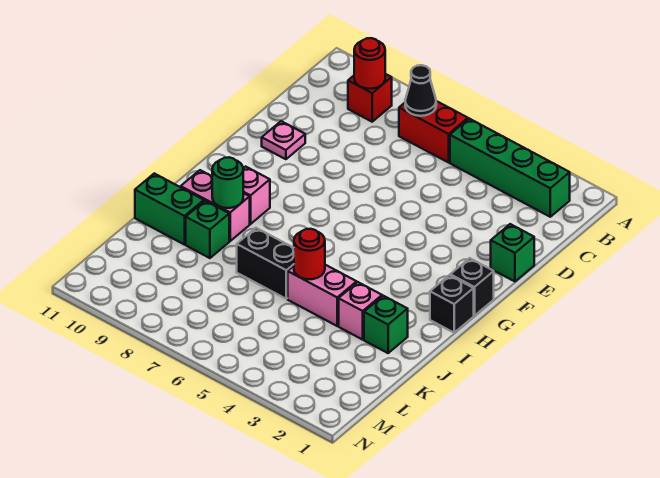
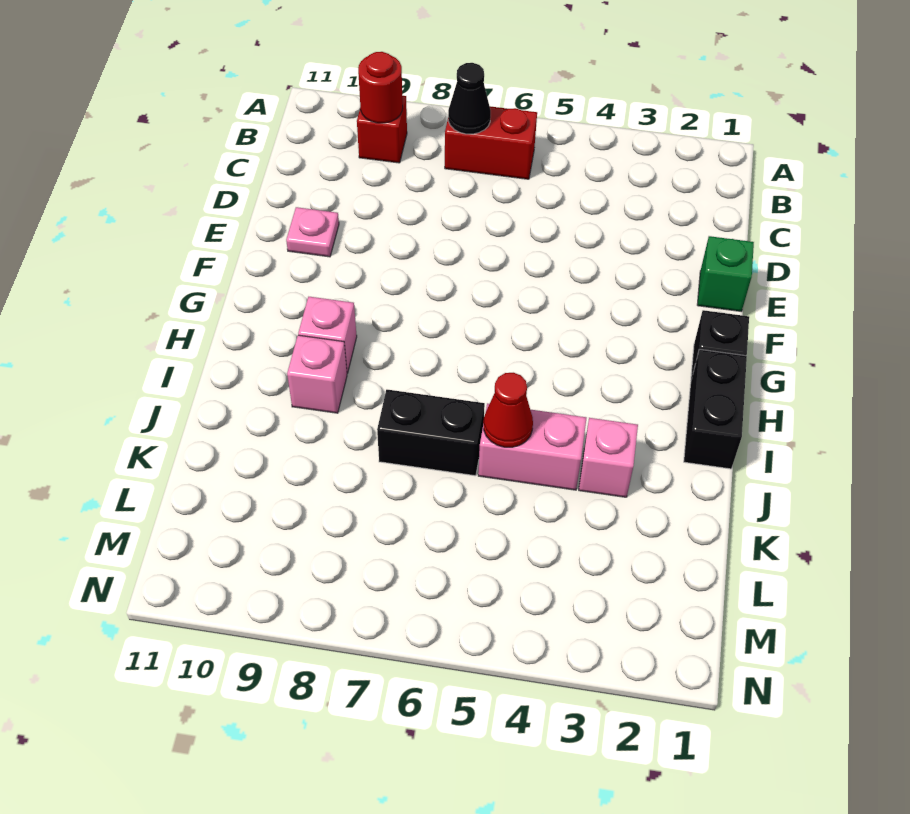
green 1x4 brick [450,119,570,217] -> none
black 1x1 brick [430,275,474,333] -> black 1x2 brick [684,349,747,469]
pink 1x2 brick [181,170,250,241] -> pink 1x1 brick [287,335,347,413]
green 1x1 round brick [212,157,243,208] -> none
green 1x1 brick [364,296,408,353] -> none
red 1x1 round brick [294,229,325,279] -> red 1x1 cone [484,373,533,447]
green 1x1 brick [186,201,229,258] -> none
green 1x2 brick [135,173,204,245] -> none

